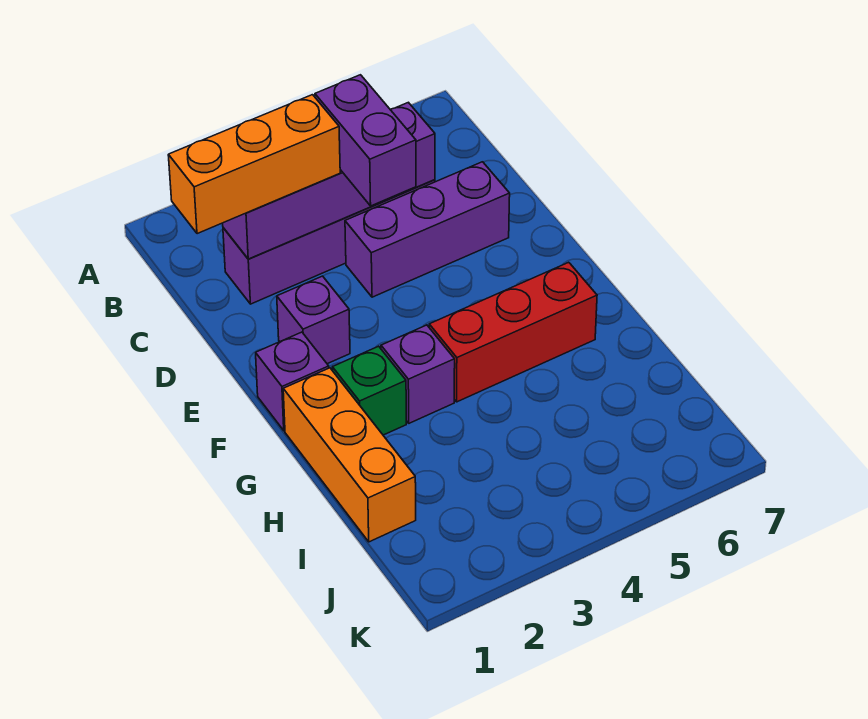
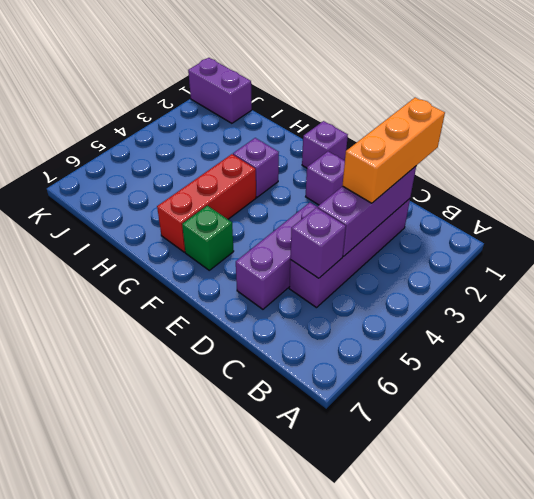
purple 1x2 brick [315,75,416,206] -> purple 1x2 brick moved to [188,58,252,123]
orange 1x3 brick [283,368,416,542] -> none
green 1x1 brick [332,346,406,435] -> green 1x1 brick moved to [182,206,234,270]

